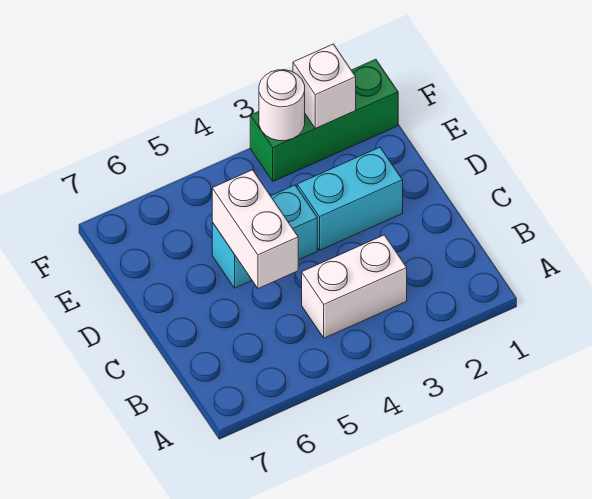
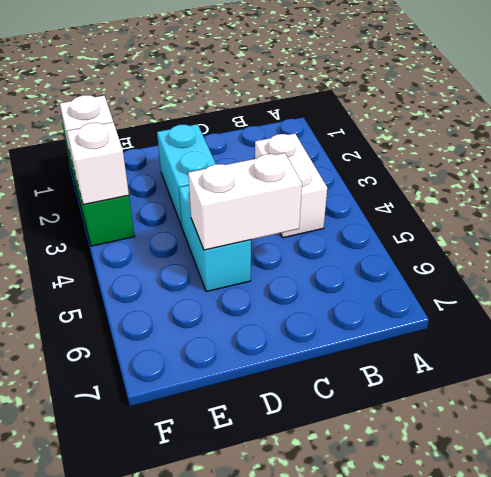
white 1x1 round brick [259,70,305,141] -> white 1x1 brick [67,122,129,205]

